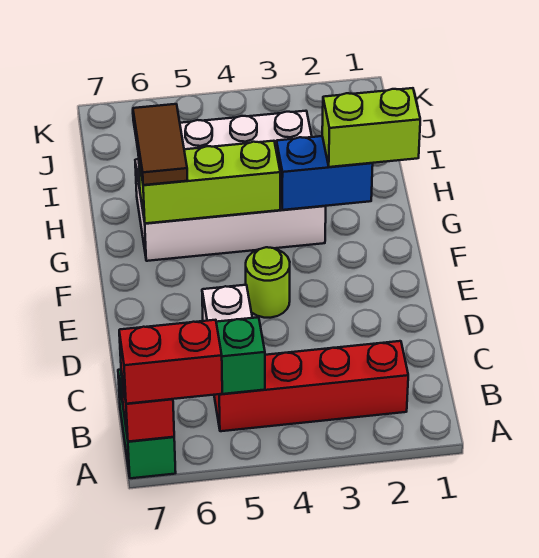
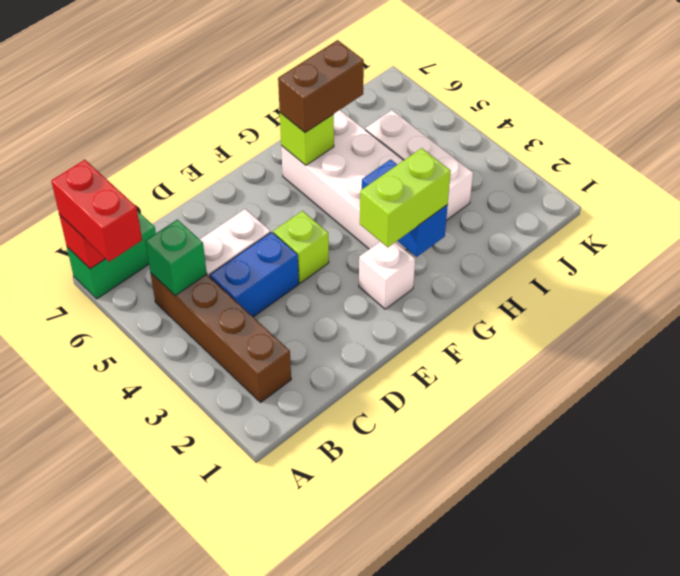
red 1x4 brick [214,341,408,431] -> brown 1x4 brick [151,273,291,402]
none -> blue 1x2 brick [210,232,299,317]
lime 1x1 round brick [246,247,290,318] -> lime 1x1 brick [273,211,329,283]
none -> white 1x1 brick [359,241,415,309]
lime 1x2 brick [322,88,420,167] -> lime 1x2 brick turned to [360,148,451,247]
lime 1x3 brick [139,141,280,223] -> lime 1x1 brick [280,113,334,165]
brown 1x2 tile [133,104,188,185] -> brown 1x2 brick [278,40,364,133]

